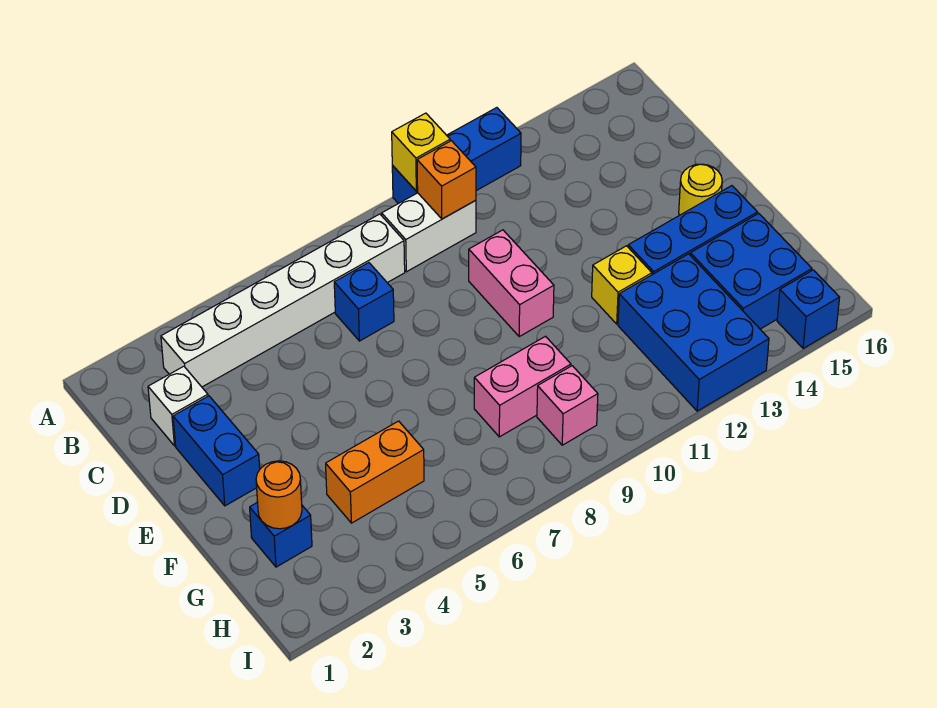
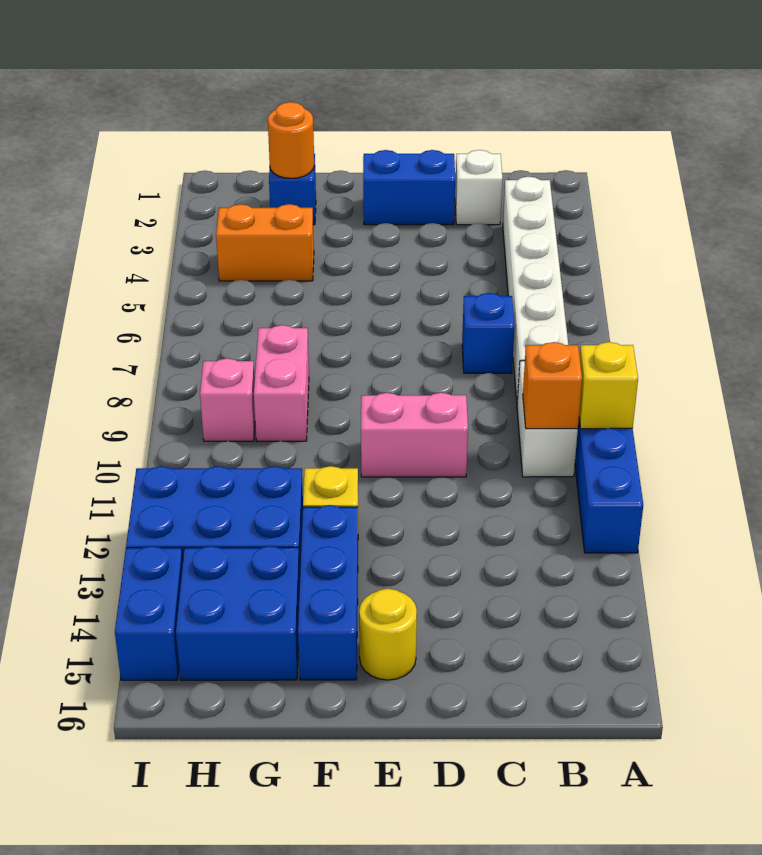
orange 1x2 brick [326,421,424,523] -> orange 1x2 brick turned to [216,204,314,281]
blue 1x1 brick [777,270,840,349] -> blue 1x2 brick [115,546,183,680]

